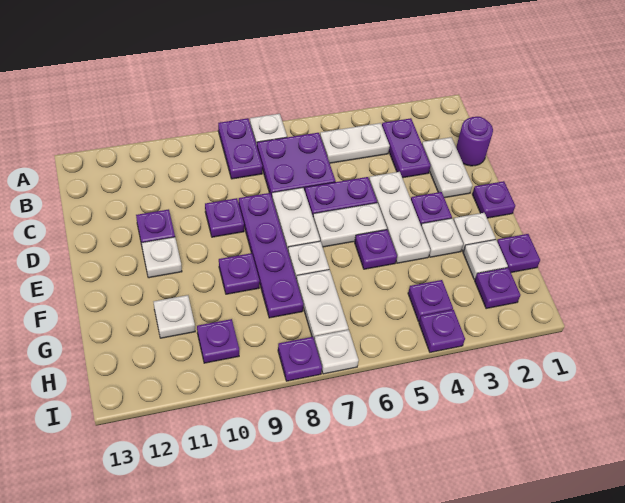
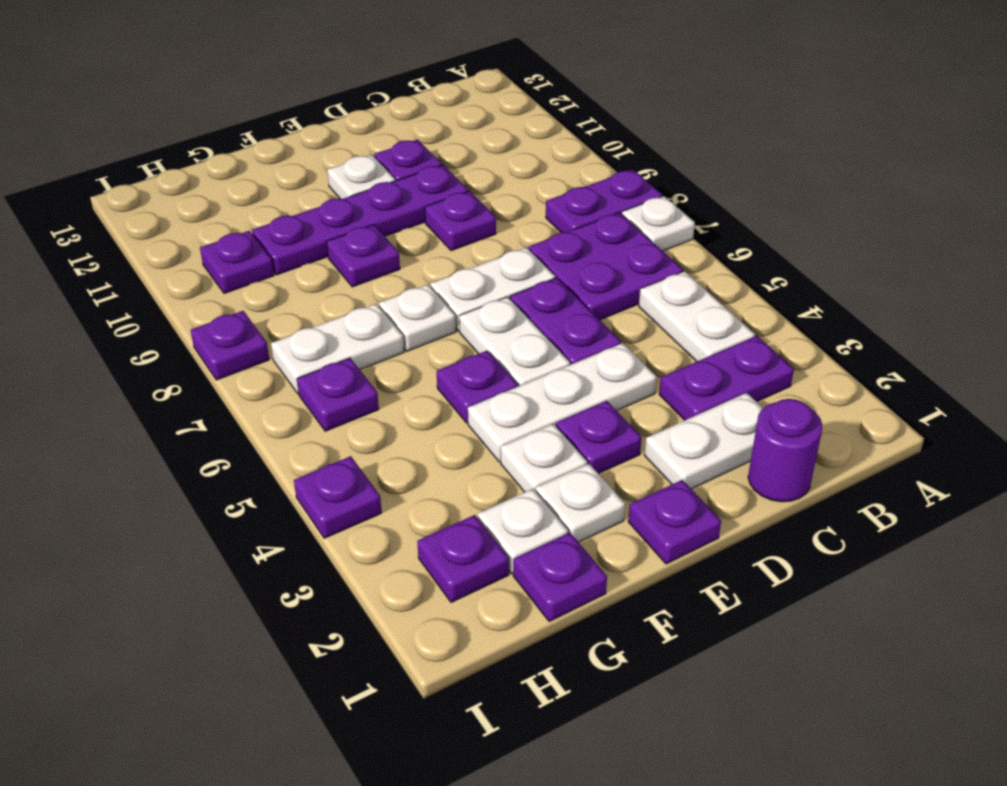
purple 1x4 plate [239,193,303,318] -> purple 1x4 plate moved to [252,165,468,275]
white 1x1 plate [154,295,195,338] -> none
purple 1x1 plate [408,280,453,321] -> purple 1x1 plate moved to [297,358,379,431]
white 1x1 plate [314,330,359,374] -> none

